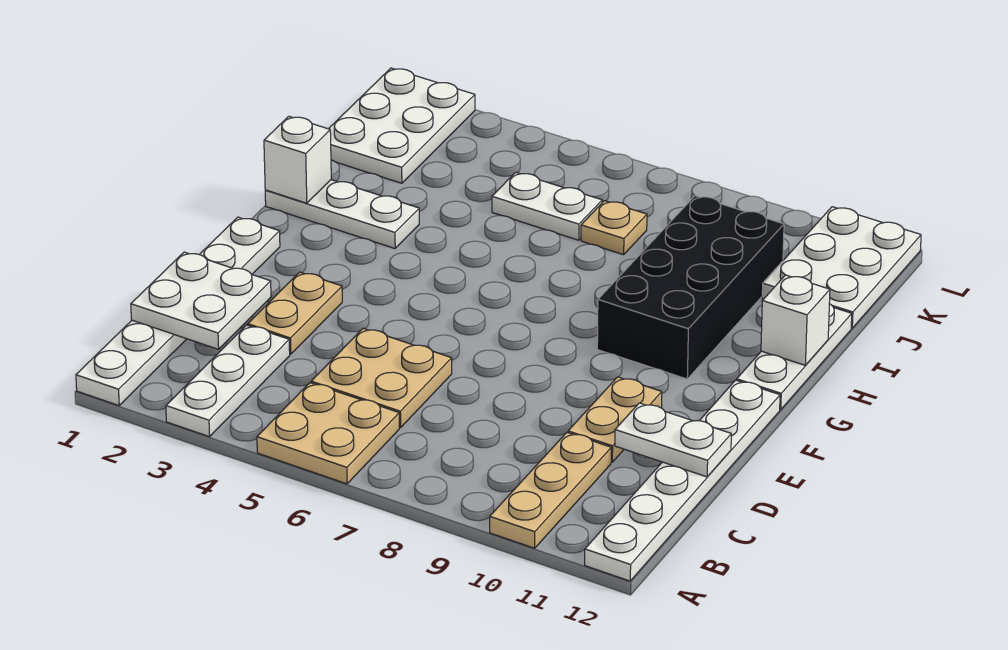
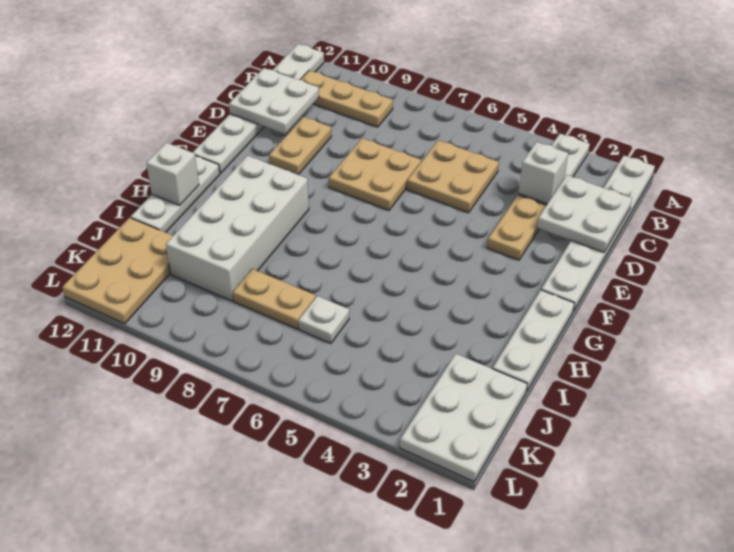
tan 2x2 plate [257,383,399,484] -> tan 2x2 plate moved to [329,138,421,210]
tan 1x3 plate [490,432,611,548] -> tan 1x3 plate turned to [300,70,393,127]
white 1x2 plate [615,403,731,477] -> white 2x2 plate [229,68,319,134]
black 2x4 brick [597,196,784,379] -> white 2x4 brick [166,156,309,301]
white 1x3 plate [265,180,419,249] -> white 1x3 plate turned to [493,290,575,392]
white 1x1 brick [264,116,331,203] -> white 1x1 brick moved to [519,142,568,204]
white 1x2 plate [492,172,602,240] -> white 1x1 plate [298,296,349,344]
tan 1x1 plate [581,201,647,255] -> tan 1x2 plate [233,269,316,329]
white 2x3 plate [762,207,921,328] -> tan 2x3 plate [62,218,173,324]

